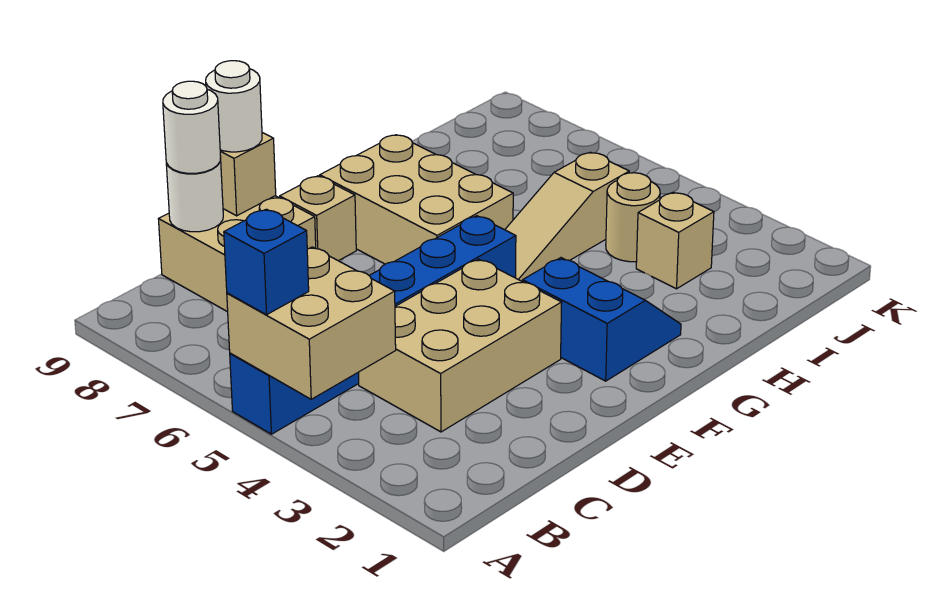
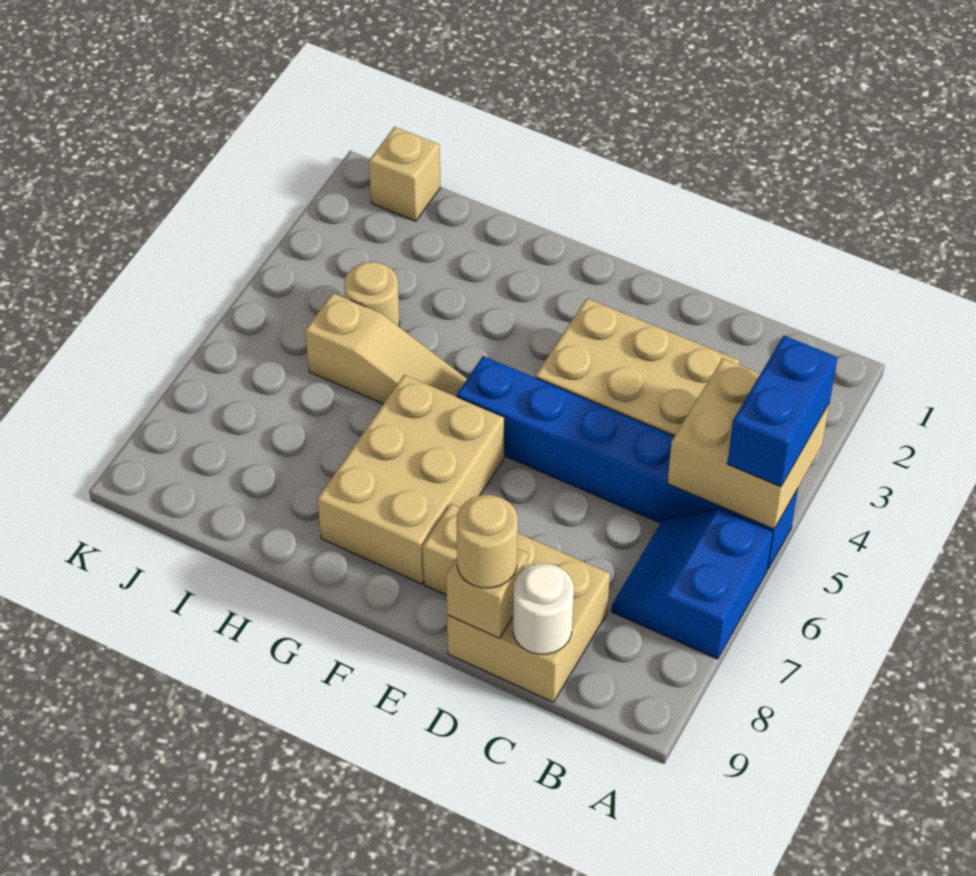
blue 1x1 brick [224,209,309,315] -> blue 1x2 brick [727,336,838,487]
white 1x1 round brick [163,81,221,173] -> none
white 1x1 round brick [206,61,262,152] -> tan 1x1 round brick [456,495,518,588]
blue 2x2 slope [523,258,681,381] -> blue 2x2 slope moved to [611,509,773,659]
tan 1x1 brick [636,192,714,289] -> tan 1x1 brick moved to [369,127,440,221]

